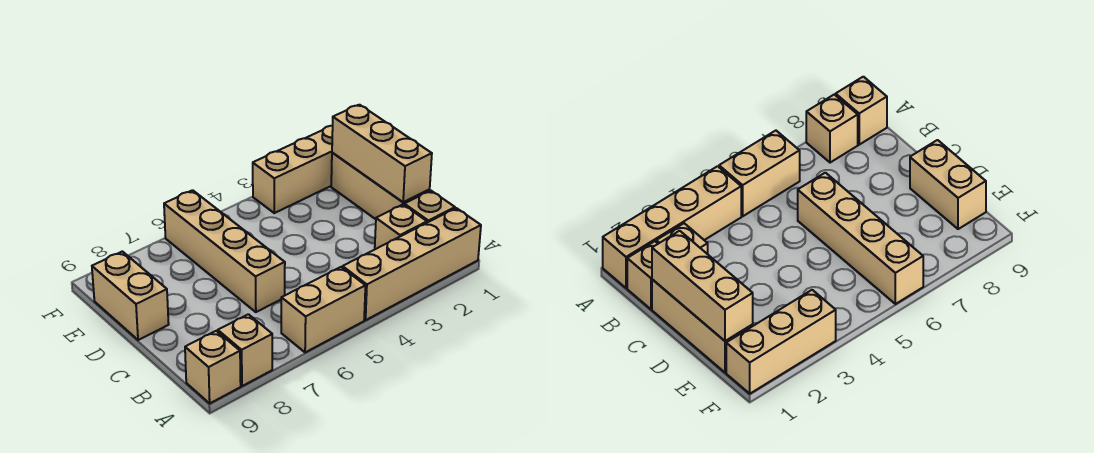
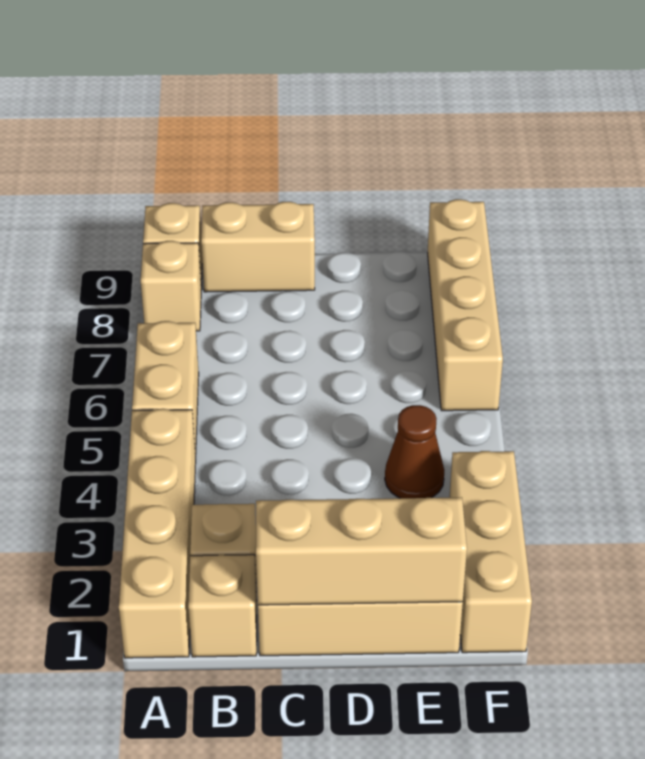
tan 1x4 brick [164,190,285,312] -> tan 1x4 brick turned to [428,199,503,411]
tan 1x2 brick [92,251,169,340] -> tan 1x2 brick moved to [201,202,315,292]
none -> brown 1x1 cone [385,405,444,498]

